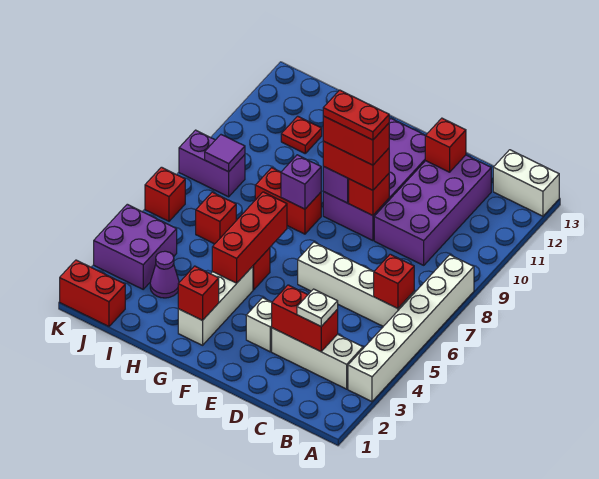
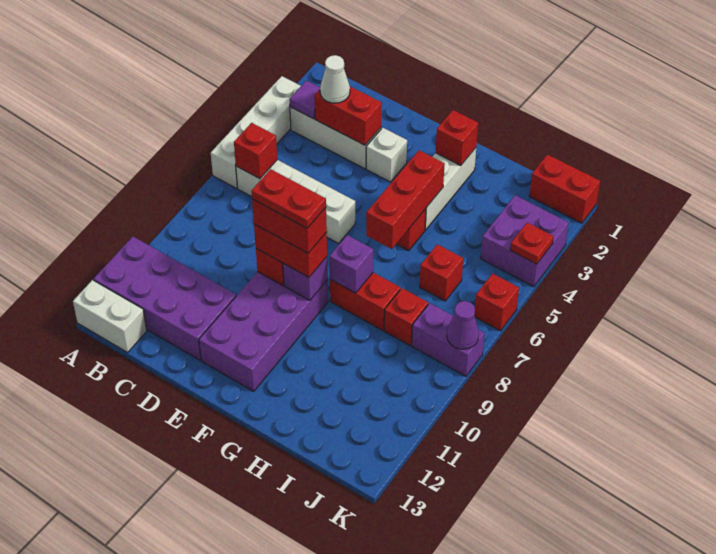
white 1x6 brick [348,255,474,401] -> white 1x4 brick [211,76,301,188]
white 1x1 plate [297,289,338,326] -> white 1x1 cone [320,55,350,103]
purple 2x4 brick [374,155,491,265] -> purple 2x4 brick turned to [94,237,236,360]
red 1x1 brick [425,118,466,172] -> red 1x1 brick moved to [384,288,428,345]
purple 1x1 cone [150,251,179,298] -> purple 1x1 cone moved to [447,301,479,349]
red 1x1 plate [281,116,322,153] -> red 1x1 plate moved to [510,223,553,264]
purple 1x1 tile [205,135,245,172] -> purple 1x1 tile moved to [290,81,320,119]

